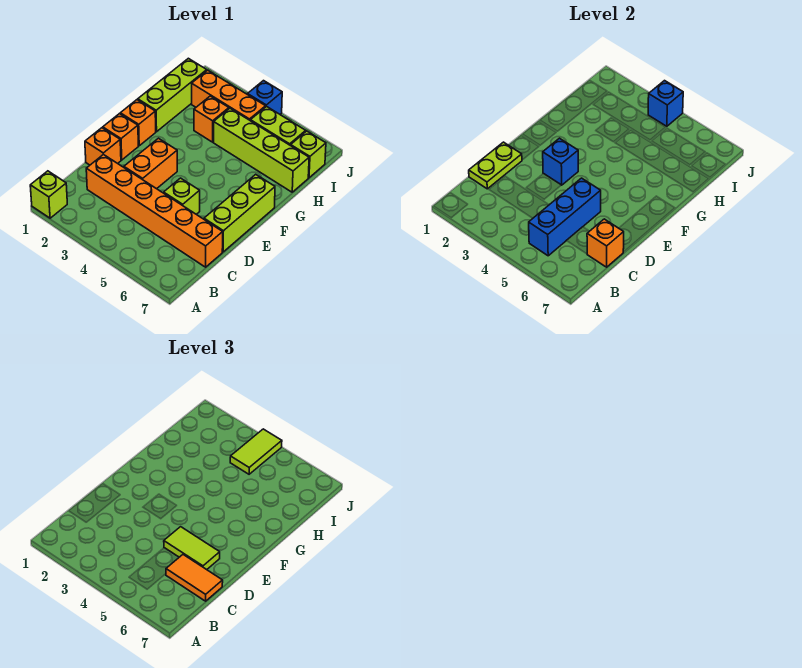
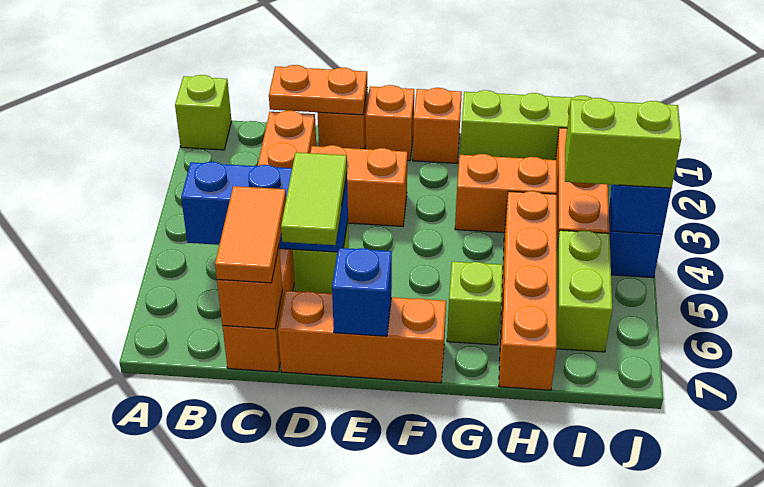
lime 1x2 plate [469,142,522,189] -> orange 1x2 plate [269,65,367,115]
lime 1x3 brick [204,174,275,252] -> orange 1x3 brick [278,291,446,383]
blue 1x1 brick [543,138,578,185] -> blue 1x1 brick moved to [332,248,392,336]
orange 1x1 brick [194,96,229,142] -> orange 1x2 brick [455,154,557,233]
lime 1x4 brick [214,108,309,192] -> orange 1x4 brick [499,191,557,390]
lime 1x2 tile [230,429,282,474] -> lime 1x2 brick [565,98,681,188]
lime 1x1 brick [291,131,326,178] -> lime 1x1 brick moved to [447,261,503,345]

